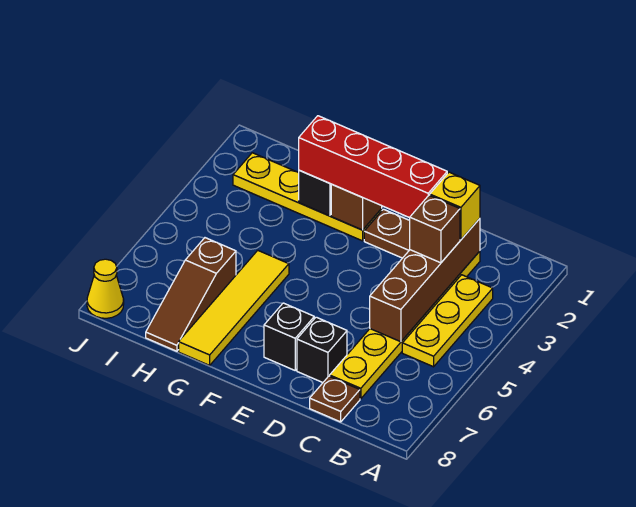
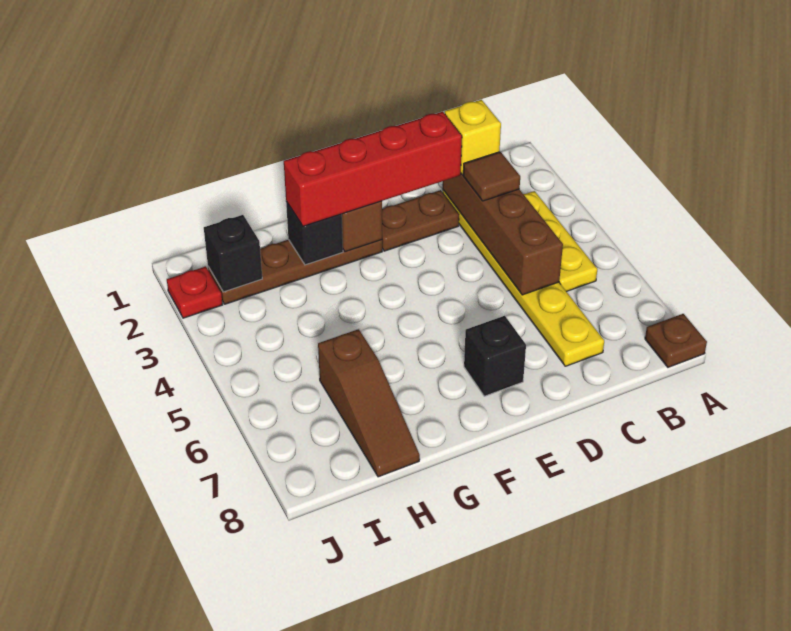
brown 1x1 brick [410,195,460,263] -> brown 1x1 tile [463,152,520,201]
brown 1x1 plate [310,376,360,422] -> brown 1x1 plate moved to [645,314,707,367]
black 1x1 brick [297,317,347,382] -> black 1x1 brick moved to [204,215,262,292]
yellow 1x4 plate [233,153,382,241] -> brown 1x4 plate [208,240,382,304]
yellow 1x4 tile [179,250,289,365] -> none
none -> red 1x1 plate [167,266,223,318]
yellow 1x1 cone [87,259,124,318] -> none

